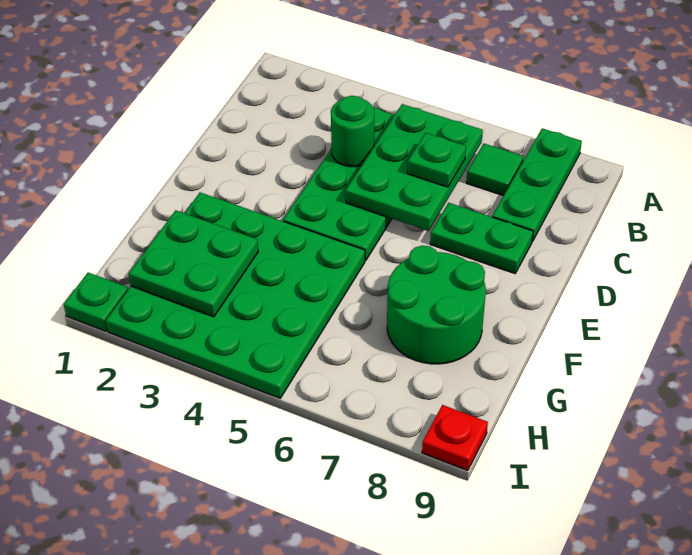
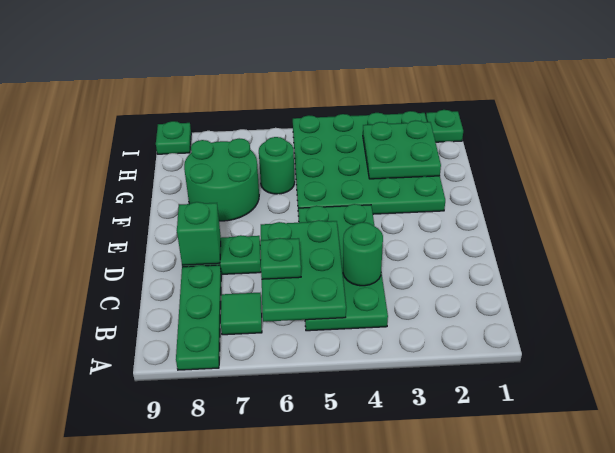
none -> green 1x1 brick [177,202,221,265]
none -> green 1x1 round brick [259,137,295,194]
red 1x1 plate [422,405,488,471] -> green 1x1 plate [156,121,191,154]

